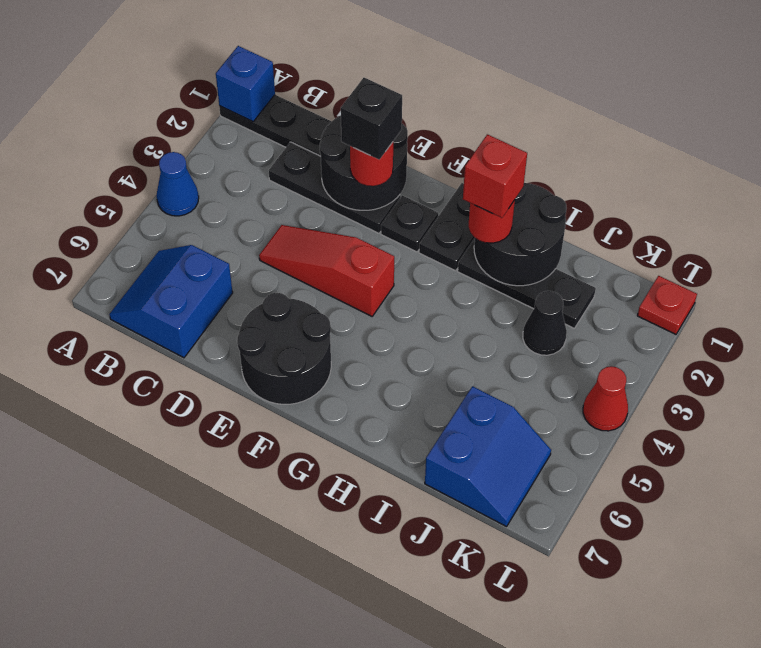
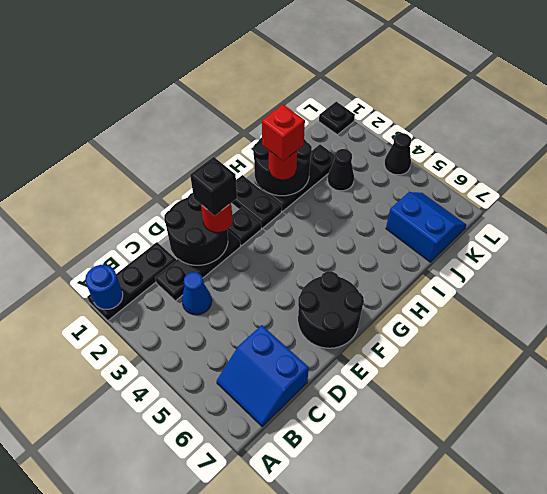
blue 1x1 brick [216,46,275,122] -> blue 1x1 round brick [85,265,123,309]
blue 1x1 cone [156,152,199,216] -> blue 1x1 cone moved to [182,272,212,315]
red 1x3 slope [259,225,394,316] -> none
red 1x1 plate [637,276,697,334] -> black 1x1 plate [319,102,355,135]
red 1x1 cone [583,366,628,431] -> black 1x1 cone [384,133,411,175]

